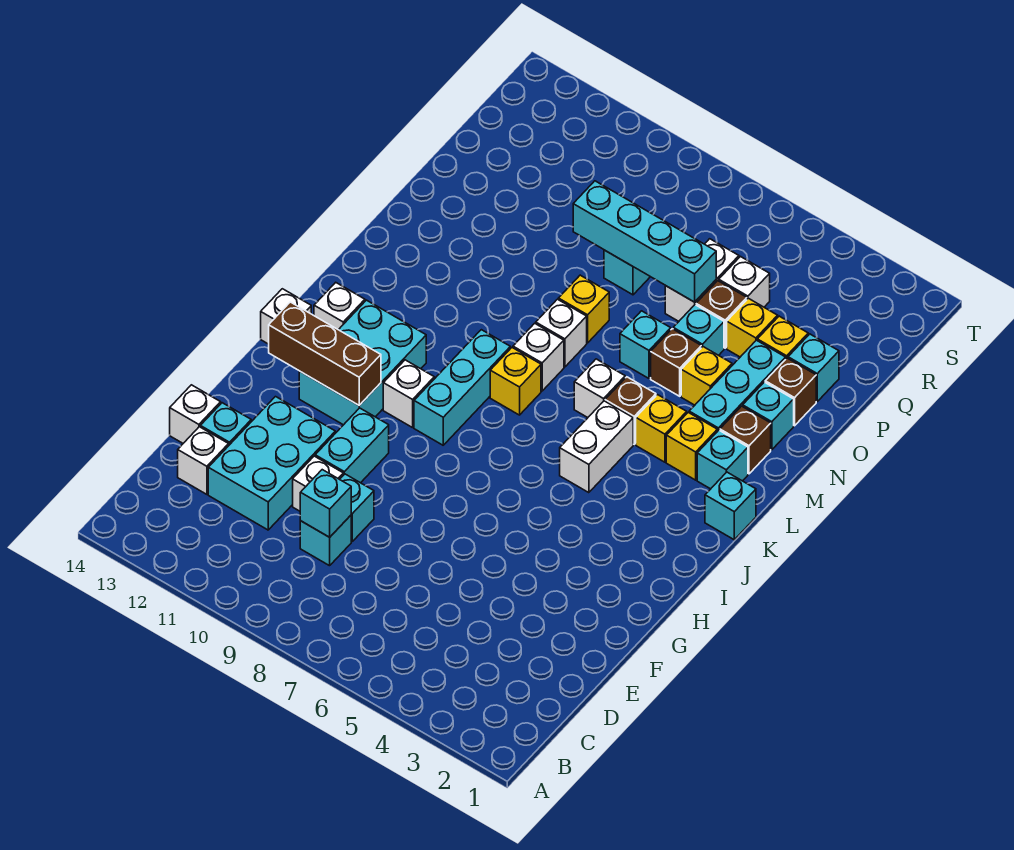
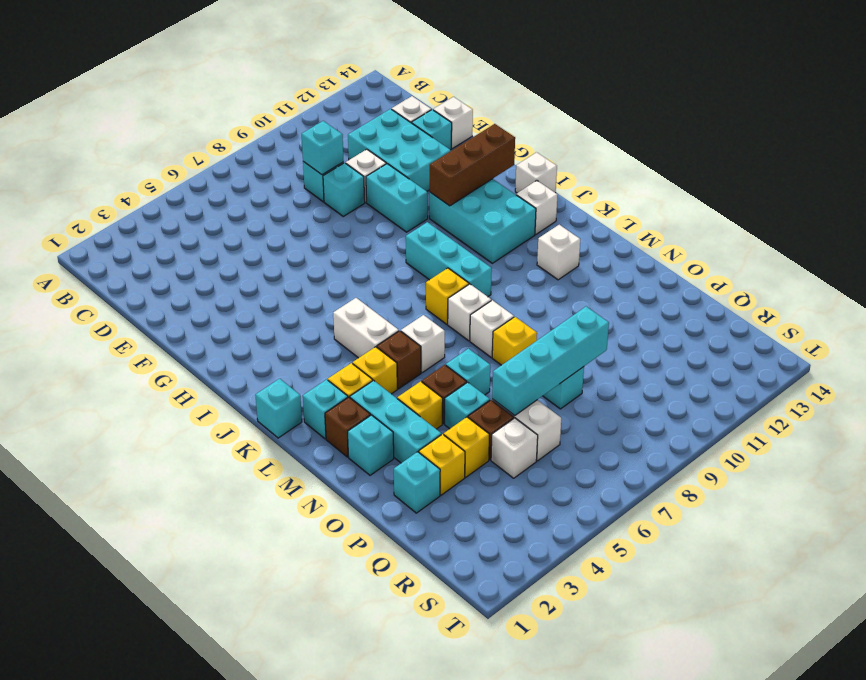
white 1x1 brick [383,360,434,428] -> white 1x1 brick moved to [537,225,580,280]
brown 1x1 brick [765,358,816,426] -> none

